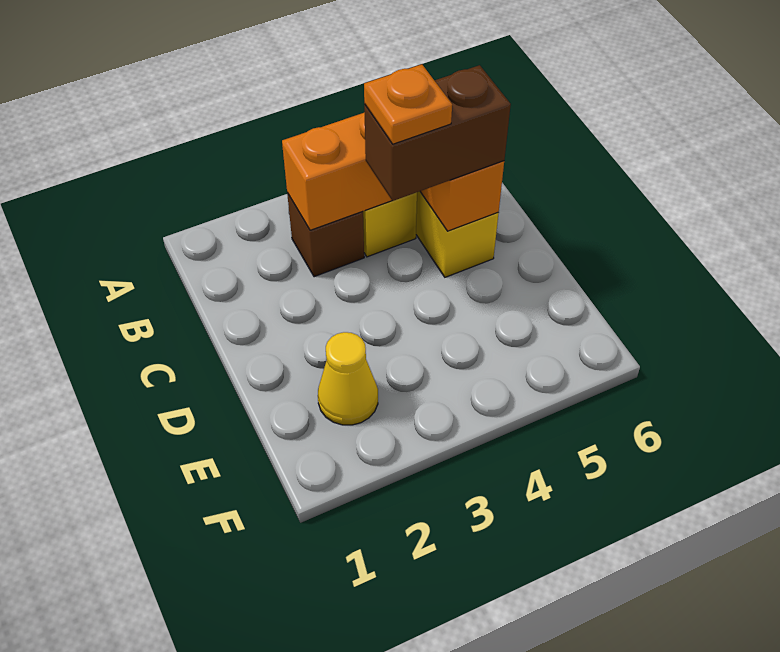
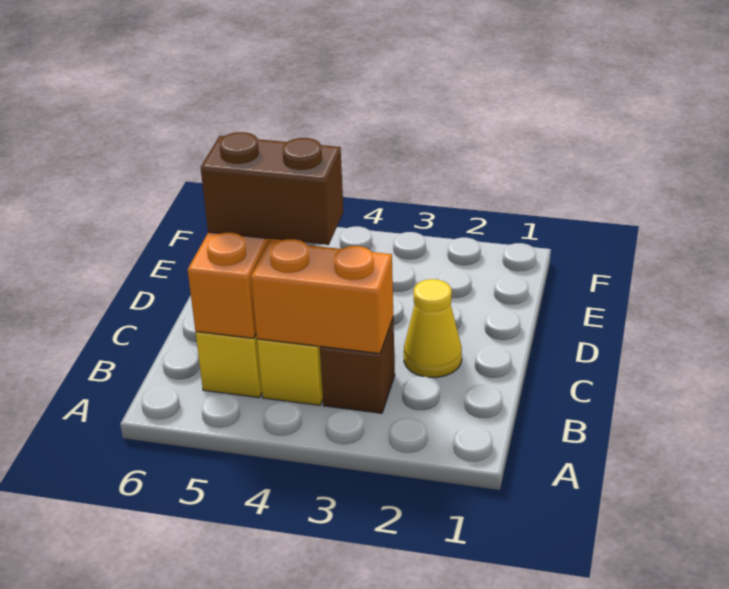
orange 1x1 plate [364,64,452,144] -> none
yellow 1x1 cone [318,332,378,425] -> yellow 1x1 cone moved to [404,279,462,378]

